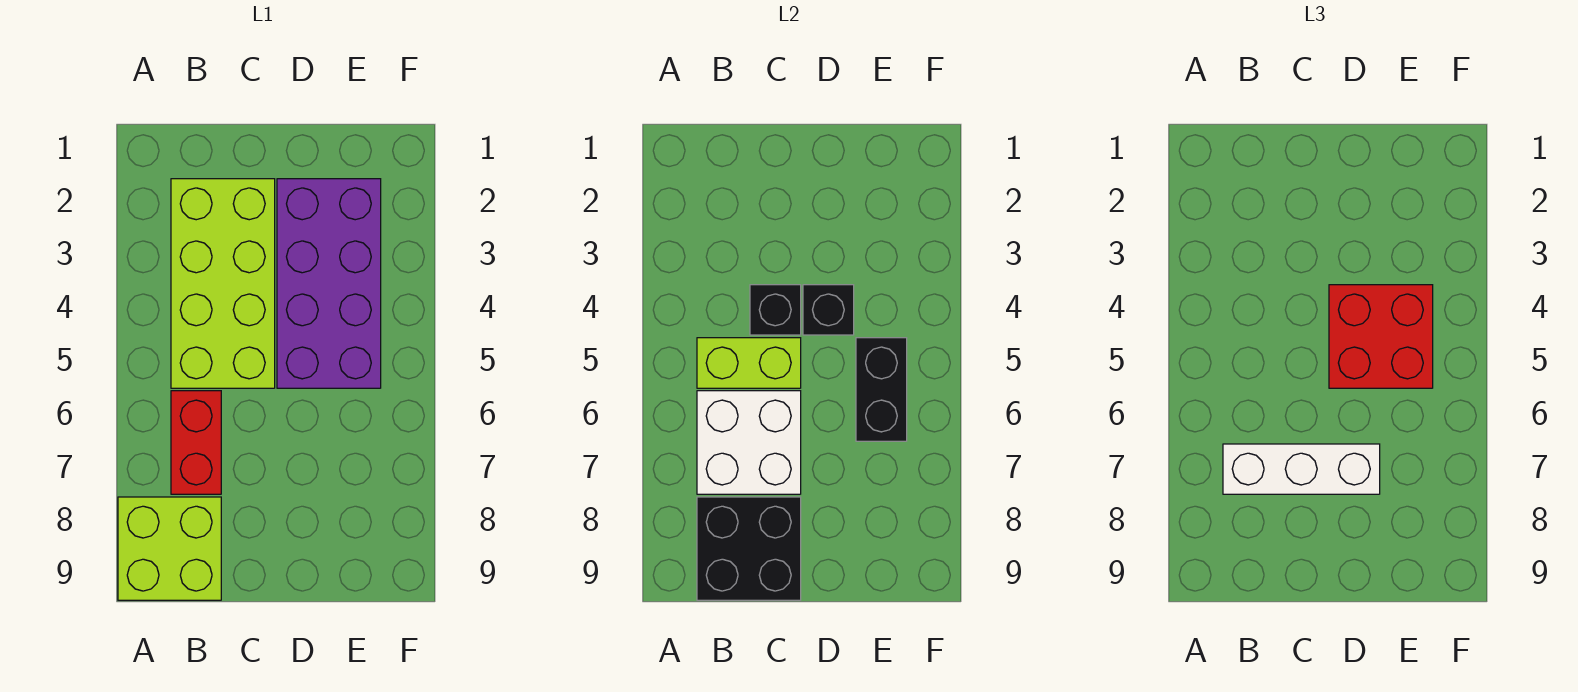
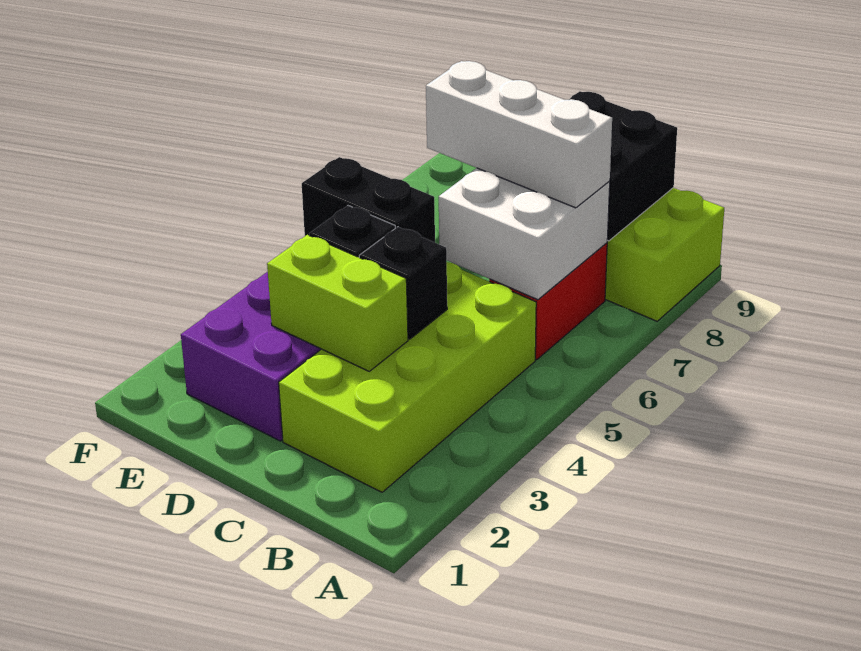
lime 1x2 brick [697,338,801,388] -> lime 1x2 brick moved to [267,235,408,371]
red 2x2 brick [1329,285,1433,388] -> none
black 1x2 brick [856,338,907,441] -> black 1x2 brick turned to [302,157,435,242]

